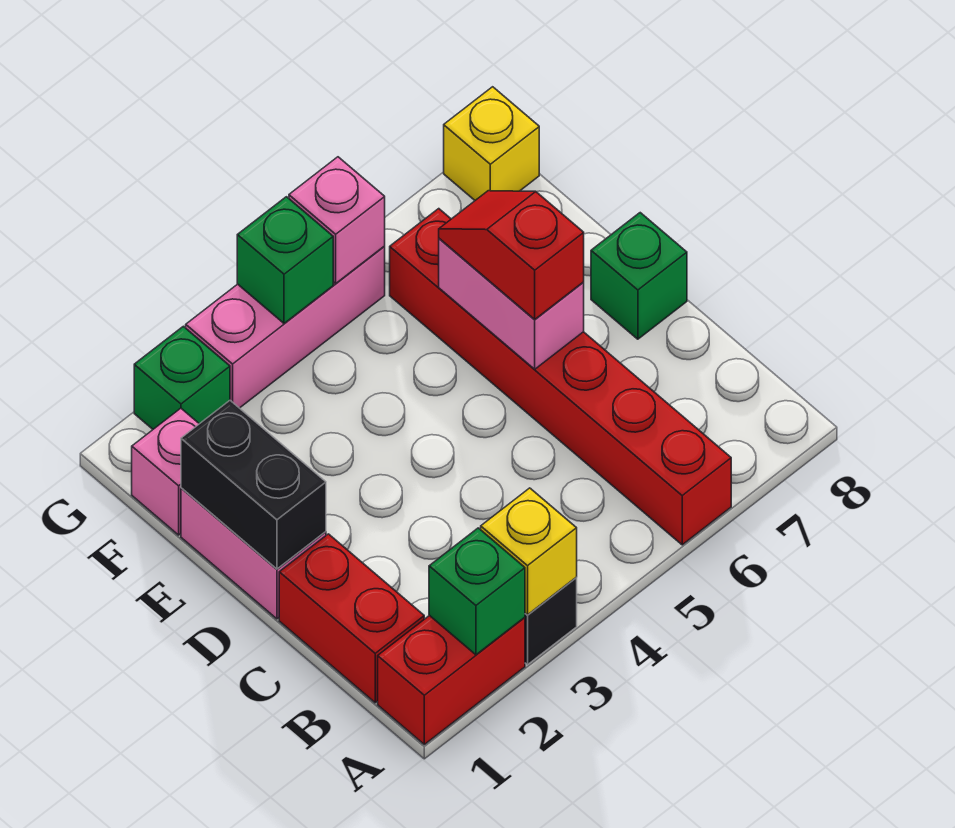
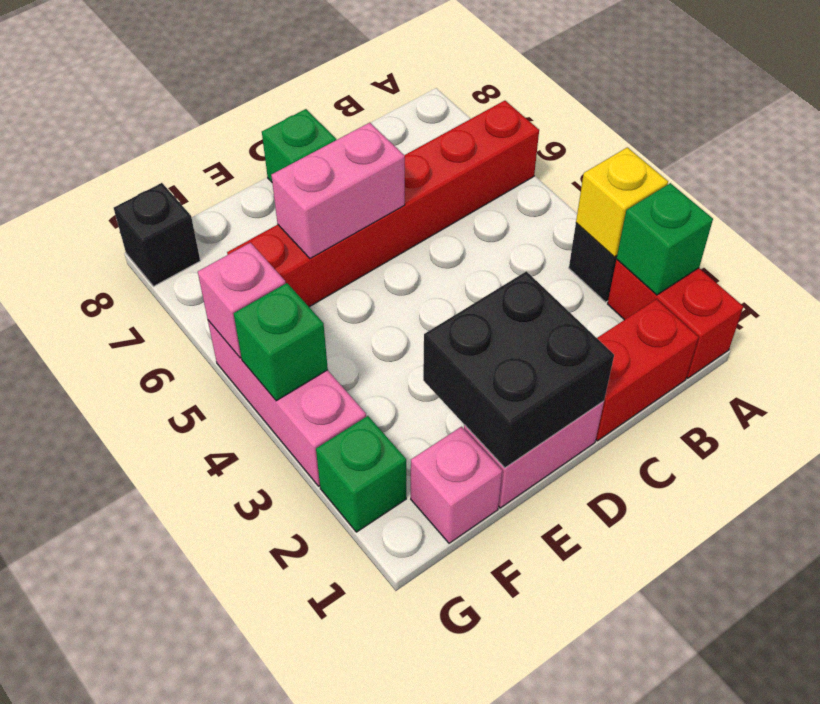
black 1x2 brick [181,401,326,569] -> black 2x2 brick [423,271,614,468]
red 1x2 slope [439,191,584,320] -> none
yellow 1x1 brick [444,87,539,200] -> black 1x1 brick [114,183,200,286]

